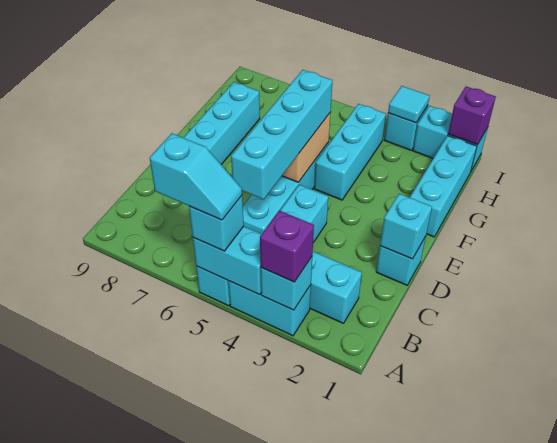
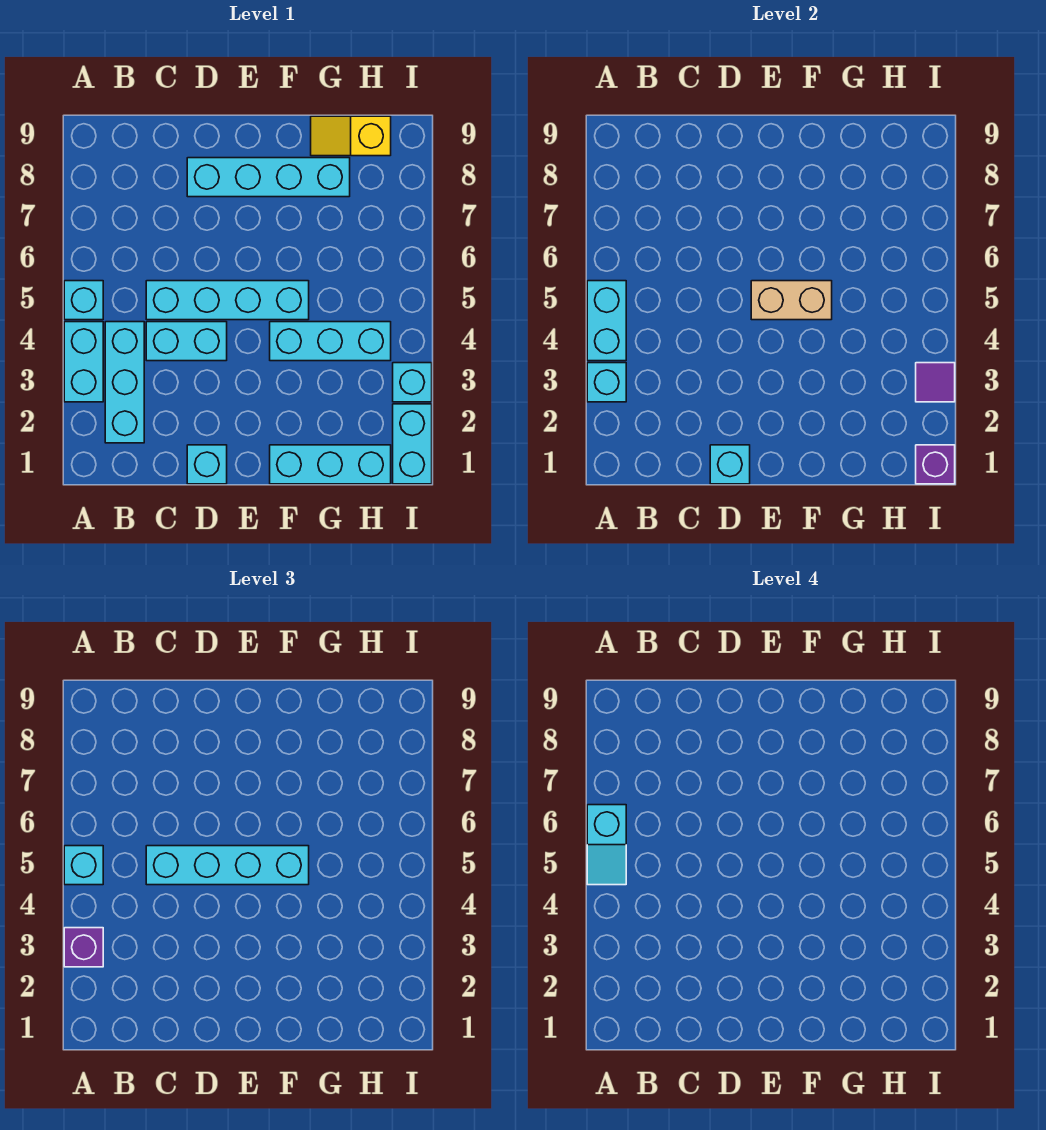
none -> yellow 1x2 slope [311,116,391,156]
cyan 1x1 tile [388,86,429,123] -> purple 1x1 tile [916,363,955,402]

